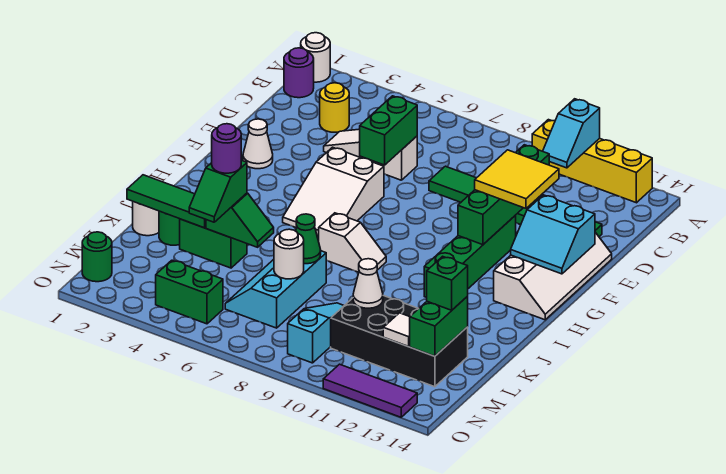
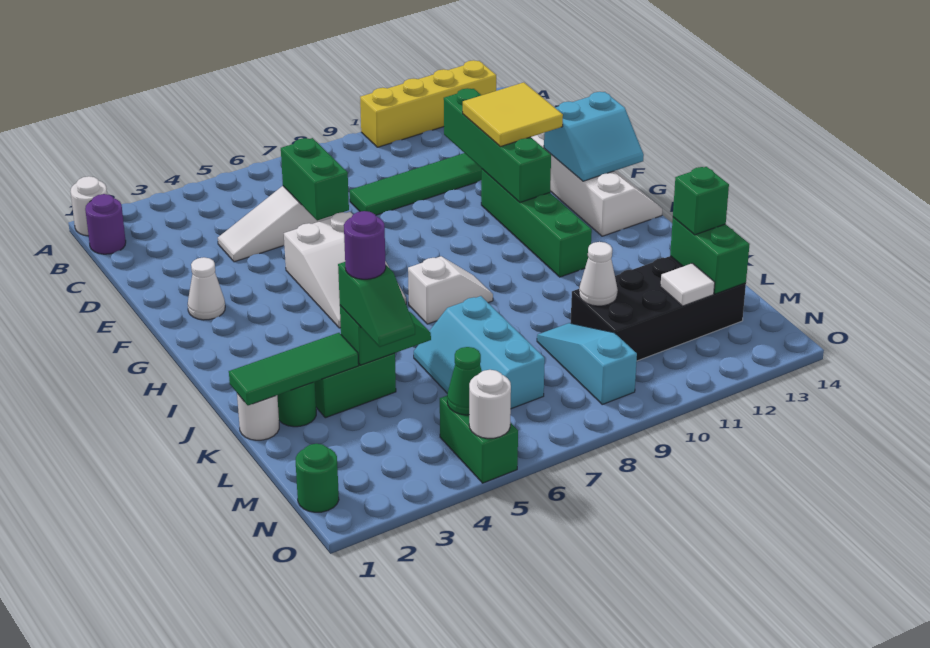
cyan 1x2 slope [543,99,600,168] -> none
yellow 1x1 round brick [320,83,349,132] -> none
green 1x1 cone [296,214,321,264] -> green 1x1 cone moved to [447,347,482,415]
white 1x1 round brick [274,229,304,279] -> white 1x1 round brick moved to [469,370,511,438]
green 1x2 brick [156,260,223,324] -> green 1x2 brick turned to [440,396,518,483]
purple 1x3 tile [323,364,417,417] -> none

